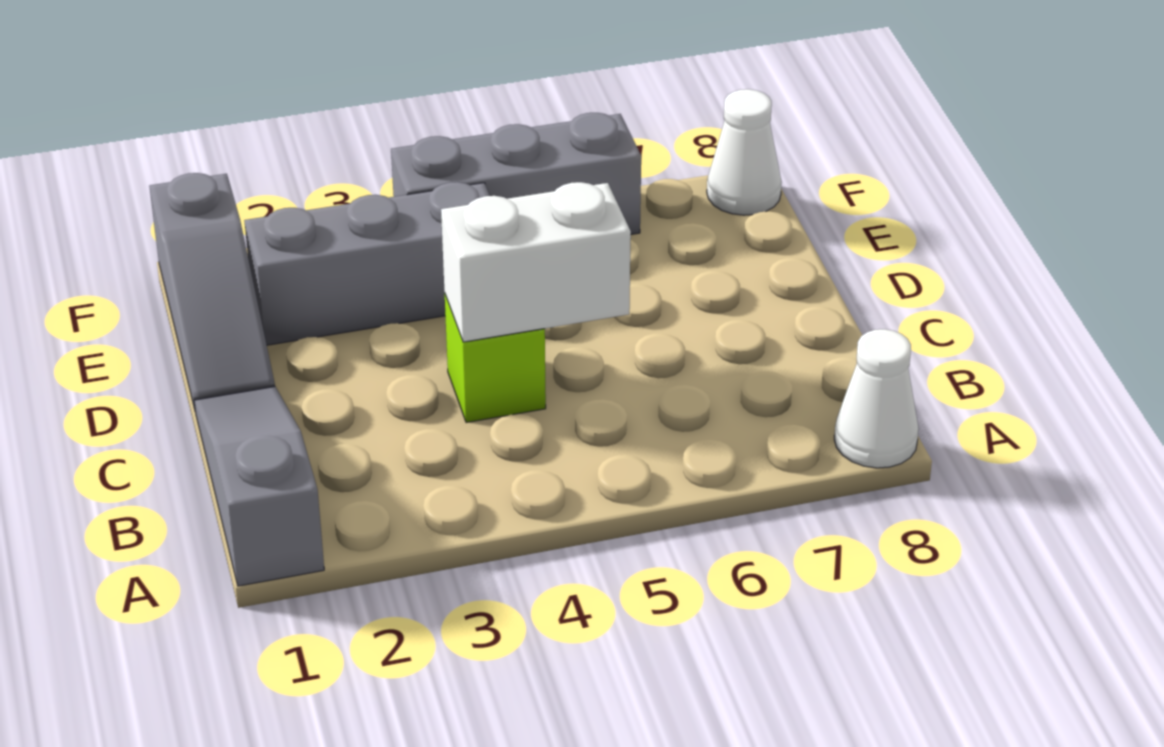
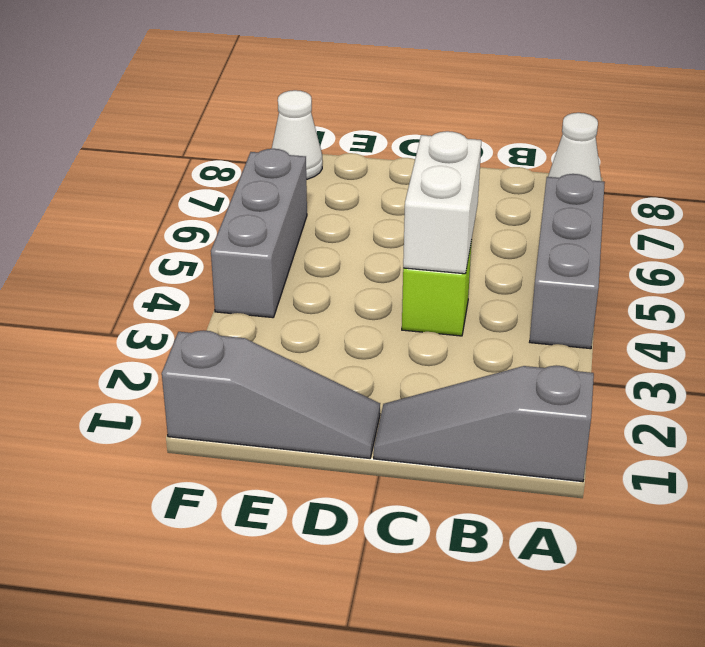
grey 1x3 brick [244,182,490,345] -> grey 1x3 brick moved to [530,174,605,349]

